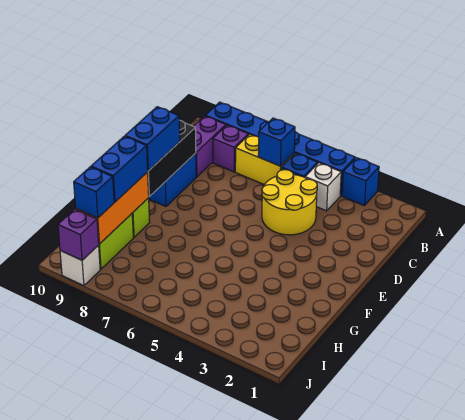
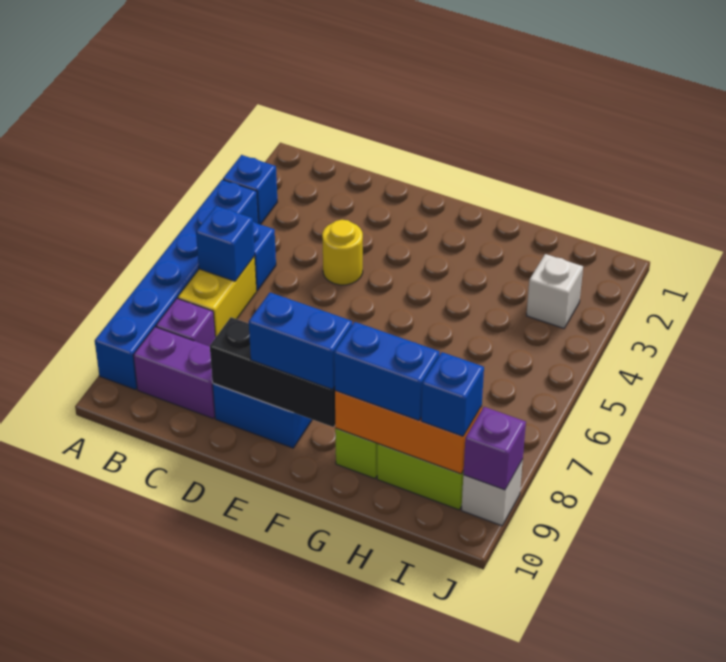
white 1x1 brick [305,163,341,211] -> white 1x1 brick moved to [526,254,583,328]
yellow 2x2 round brick [262,170,317,235] -> yellow 1x1 round brick [322,220,363,285]

